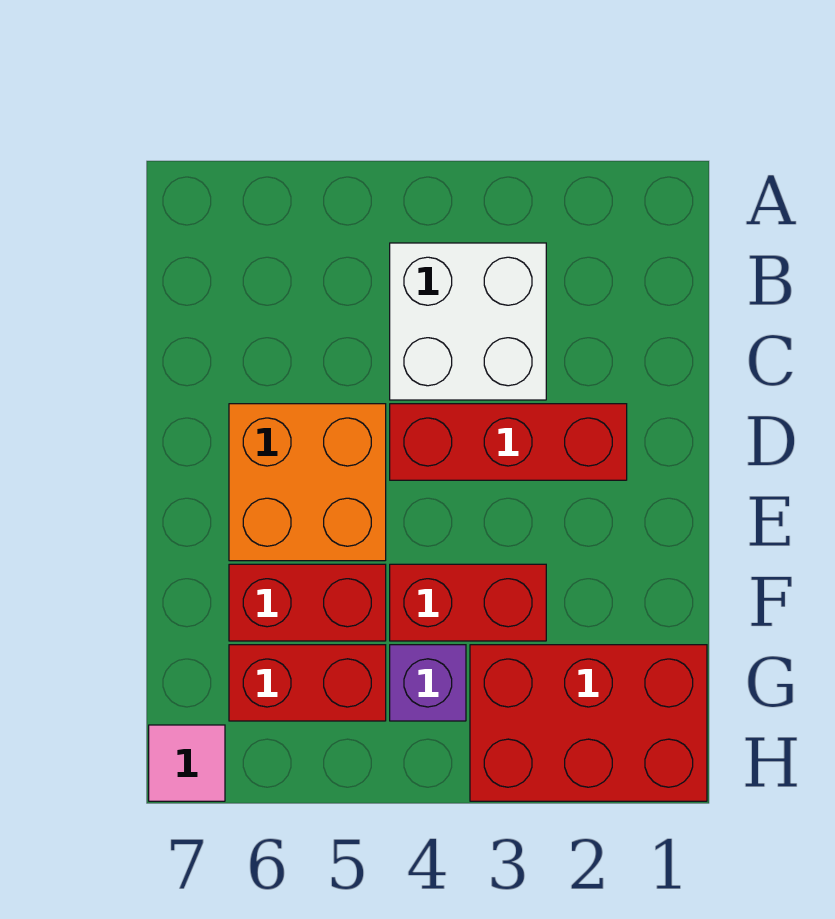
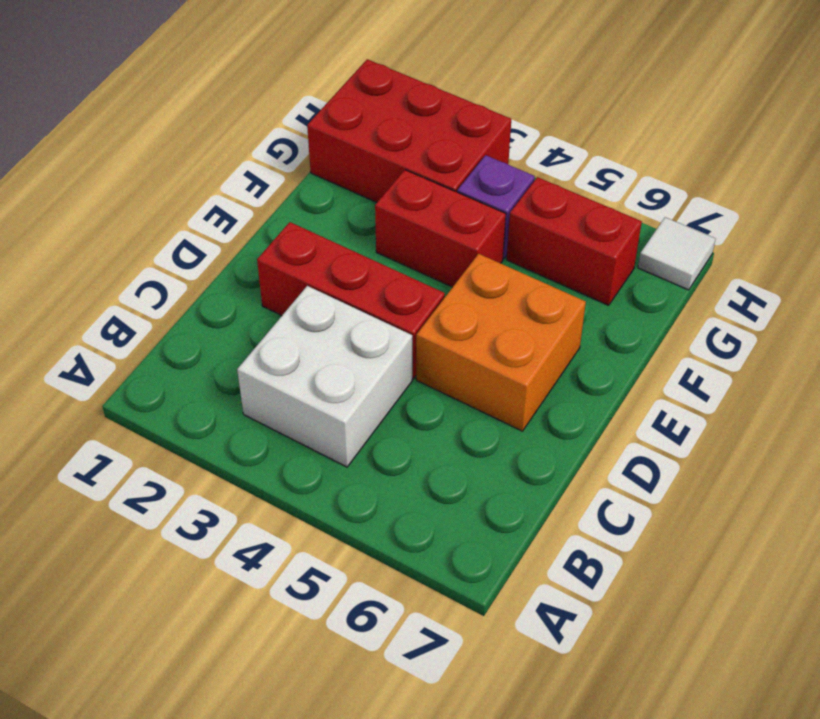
red 1x2 brick [229,564,386,641] -> none
pink 1x1 tile [149,725,225,801] -> white 1x1 tile [638,217,716,290]

